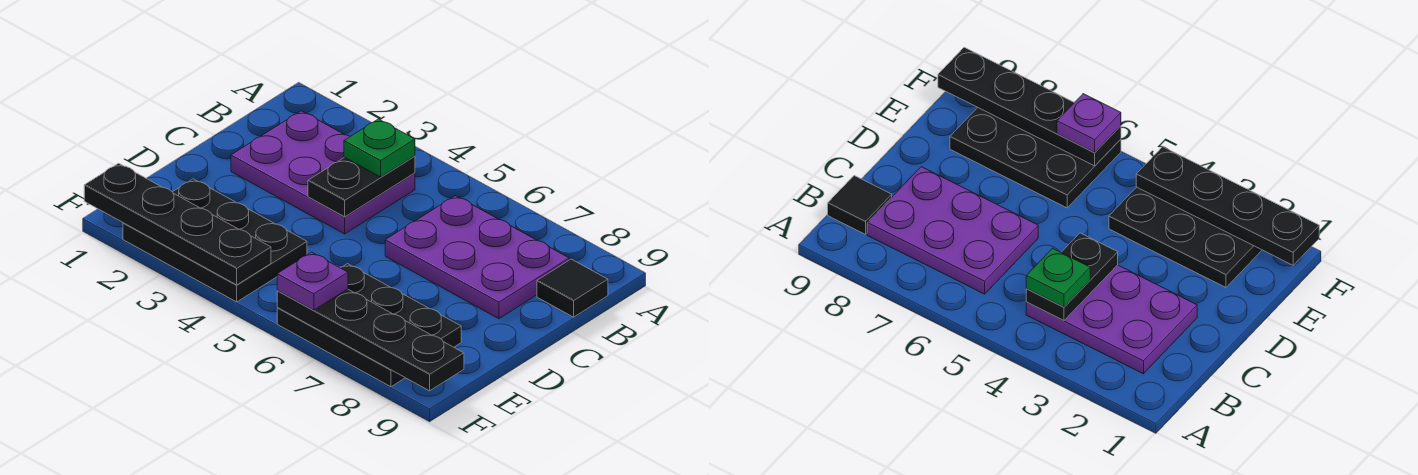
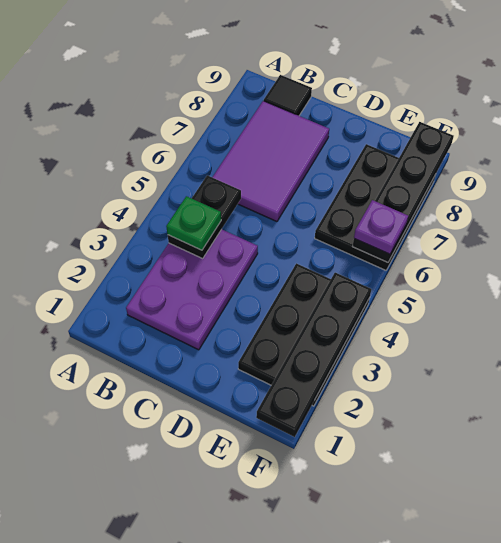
black 1x2 plate [308,156,415,217] -> black 1x2 plate turned to [168,175,241,258]
purple 2x3 plate [385,196,569,319] -> purple 2x3 tile [212,101,329,222]

